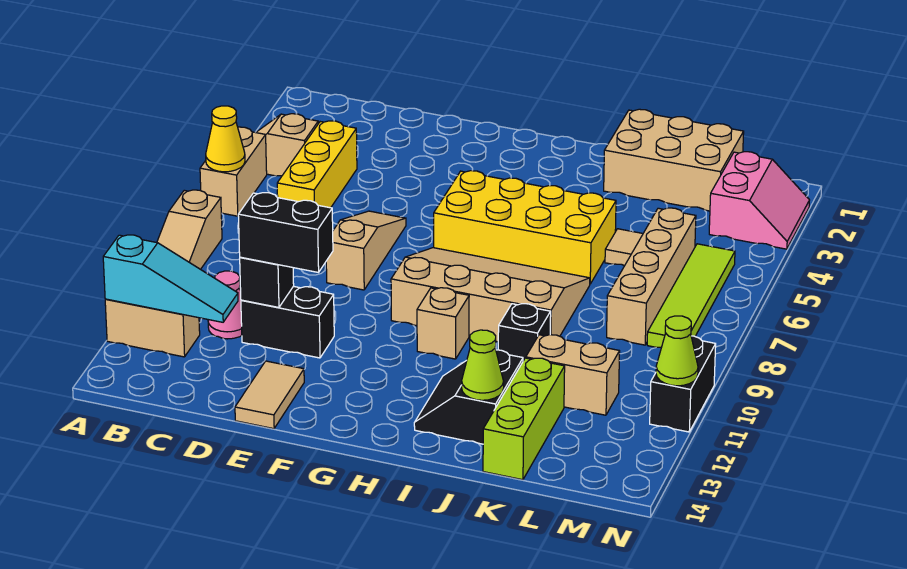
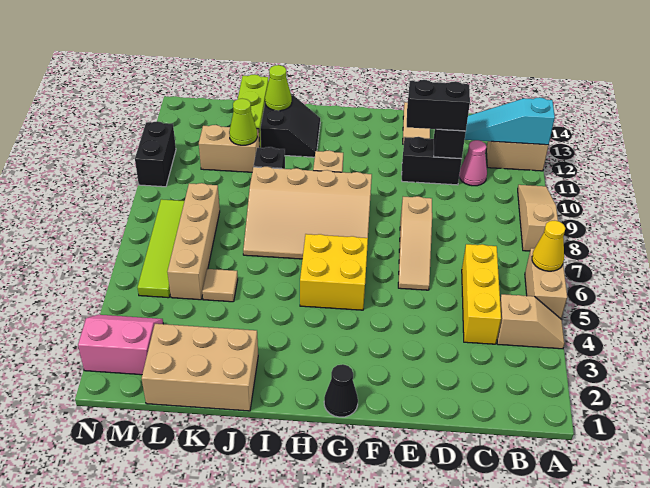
none -> black 1x1 cone [324,364,358,417]
yellow 2x4 brick [434,170,616,284] -> yellow 2x2 brick [300,234,368,310]
pink 2x2 slope [709,152,809,249] -> pink 2x2 slope turned to [78,315,163,375]
lime 1x1 cone [656,316,698,386] -> lime 1x1 cone moved to [229,99,257,145]

